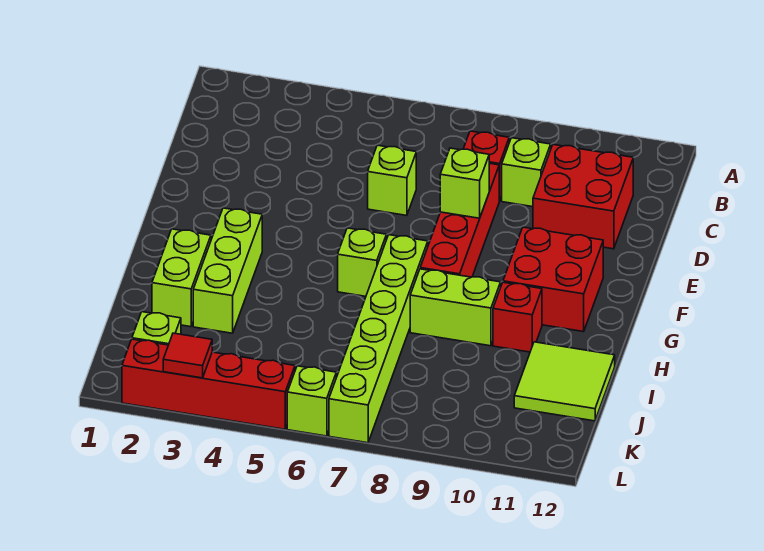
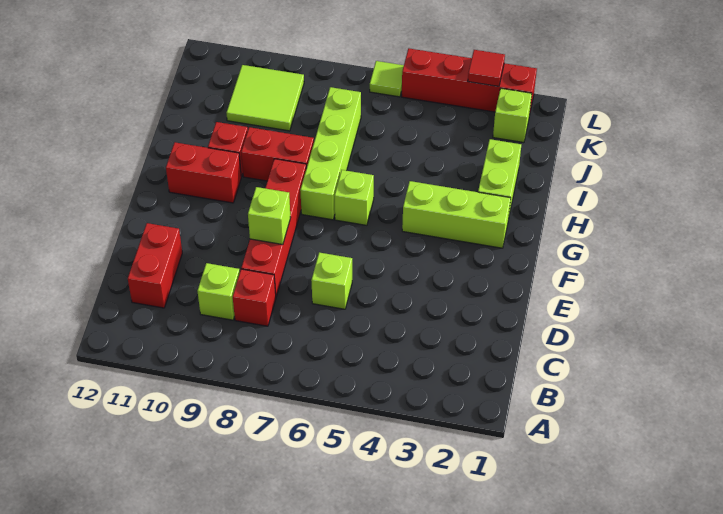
red 2x2 brick [533,145,633,249] -> red 1x2 brick [128,223,182,308]
red 2x2 brick [503,227,603,332] -> red 1x2 brick [166,142,241,203]
lime 1x3 brick [193,208,262,333] -> lime 1x3 brick turned to [402,181,511,248]
lime 1x6 brick [329,235,428,443] -> lime 1x4 brick [300,87,361,220]
lime 1x2 brick [410,269,501,346] -> red 1x2 brick [241,127,314,181]
lime 2x2 tile [514,342,615,421] -> lime 2x2 tile moved to [227,65,304,131]
lime 1x1 brick [287,366,336,436] -> lime 1x1 tile [370,61,404,97]

